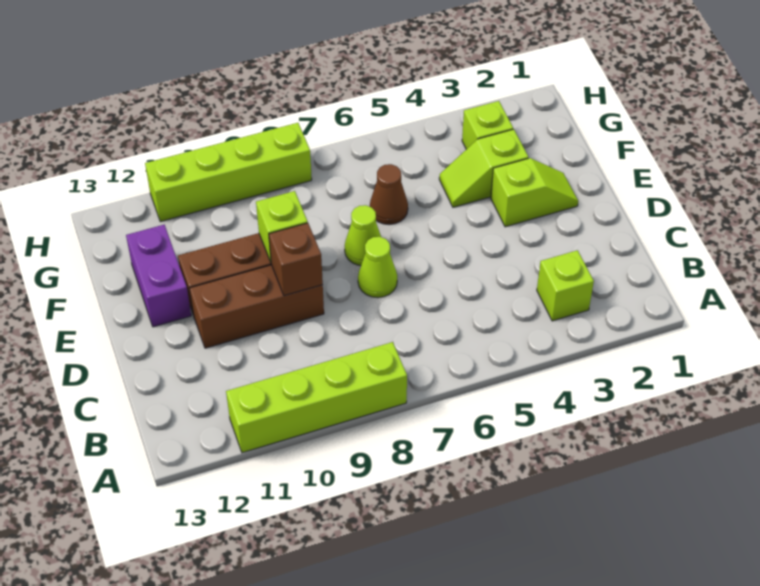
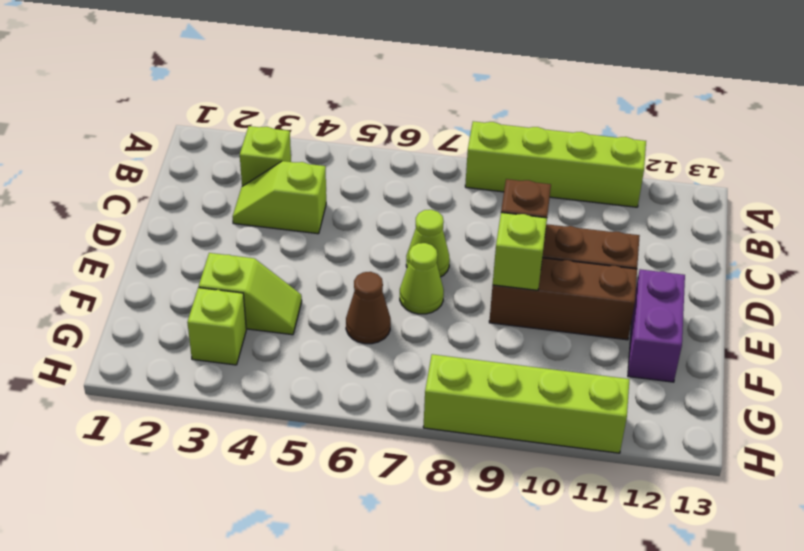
lime 1x2 slope [491,158,578,227] -> lime 1x2 slope moved to [233,161,326,234]

